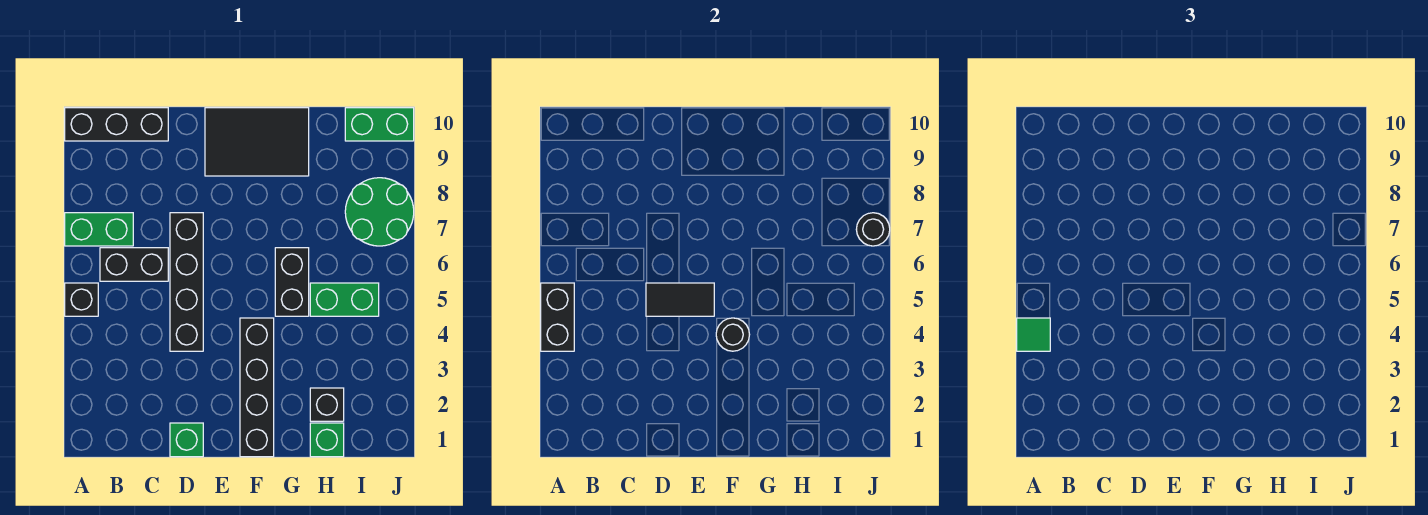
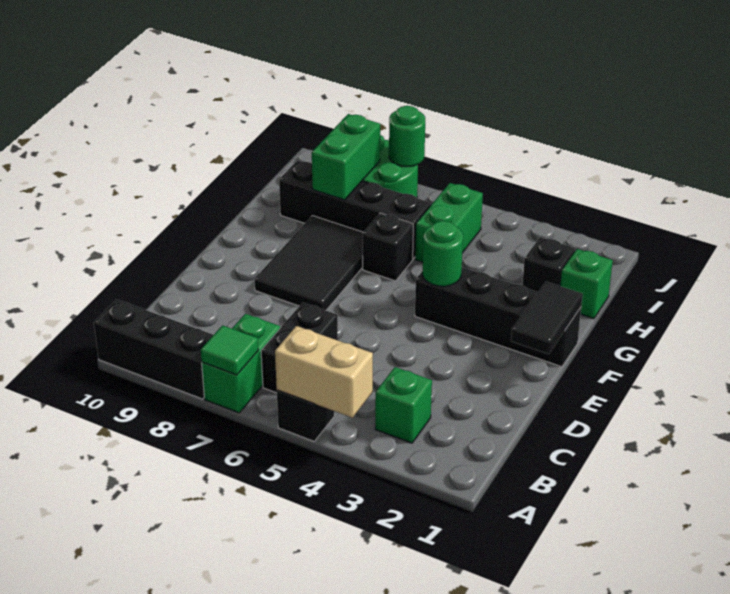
black 1x2 brick [541,283,574,351] -> tan 1x2 brick [275,326,373,418]
green 1x1 tile [1017,318,1050,351] -> green 1x1 tile moved to [201,325,258,375]
black 1x3 brick [65,108,168,141] -> black 1x3 brick turned to [94,300,213,399]
green 1x1 brick [170,423,203,457] -> green 1x1 brick moved to [375,367,432,443]
black 1x4 brick [170,213,203,351] -> black 1x4 brick moved to [279,161,431,259]
black 1x2 tile [646,283,714,316] -> black 1x2 tile moved to [511,282,583,354]
black 2x3 tile [205,108,309,176] -> black 2x3 tile moved to [255,216,363,310]
black 1x1 round brick [716,318,750,351] -> green 1x1 round brick [423,221,463,286]
black 1x2 brick [275,248,309,316] -> black 1x1 brick [363,213,413,281]
green 1x2 brick [345,108,414,141] -> green 1x2 brick moved to [312,114,380,200]
black 1x1 round brick [856,213,890,246] -> green 1x1 round brick [389,106,425,166]

